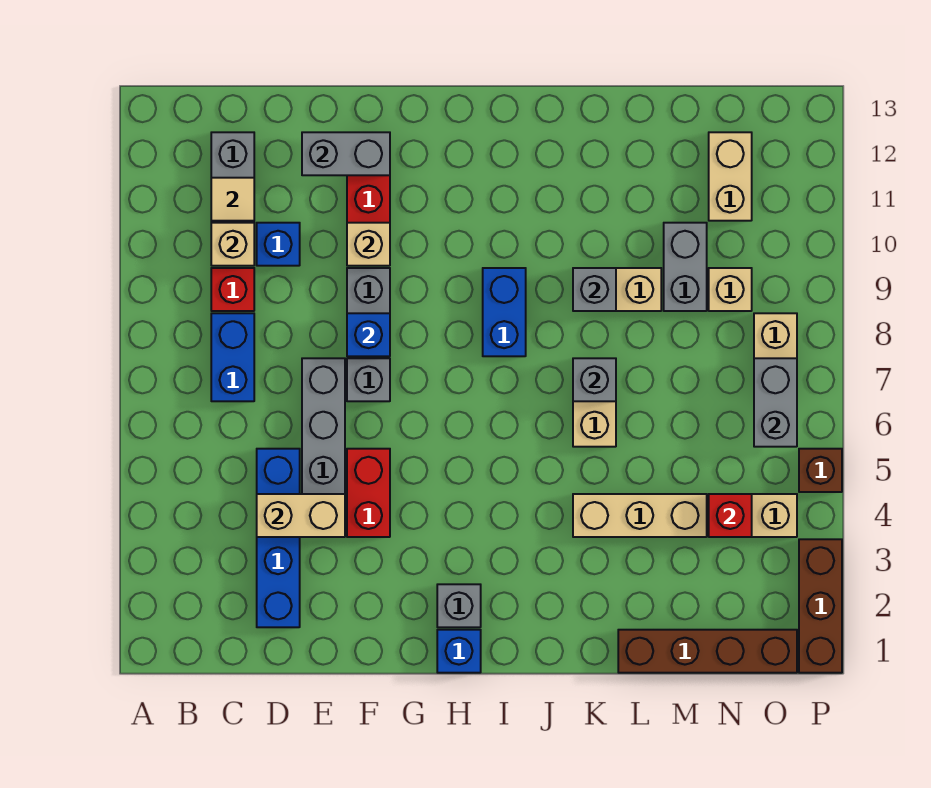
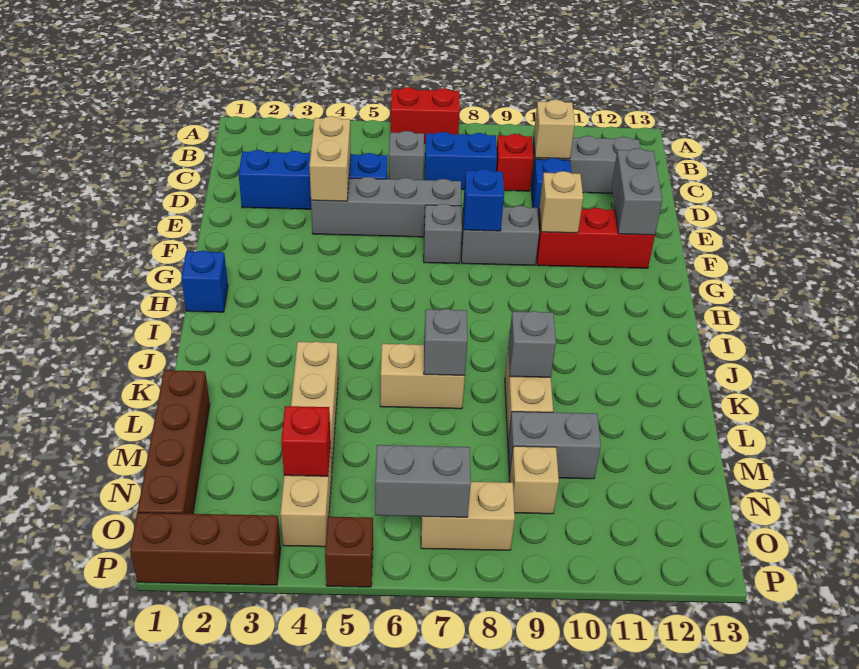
tan 1x1 tile [211,178,254,221] -> none
red 1x2 brick [347,449,390,537] -> red 1x2 brick moved to [391,87,460,143]
grey 1x1 brick [437,584,481,627] -> grey 1x1 brick moved to [389,131,424,180]
blue 1x2 brick [483,268,526,356] -> none
tan 1x2 brick [709,132,752,221] -> none

